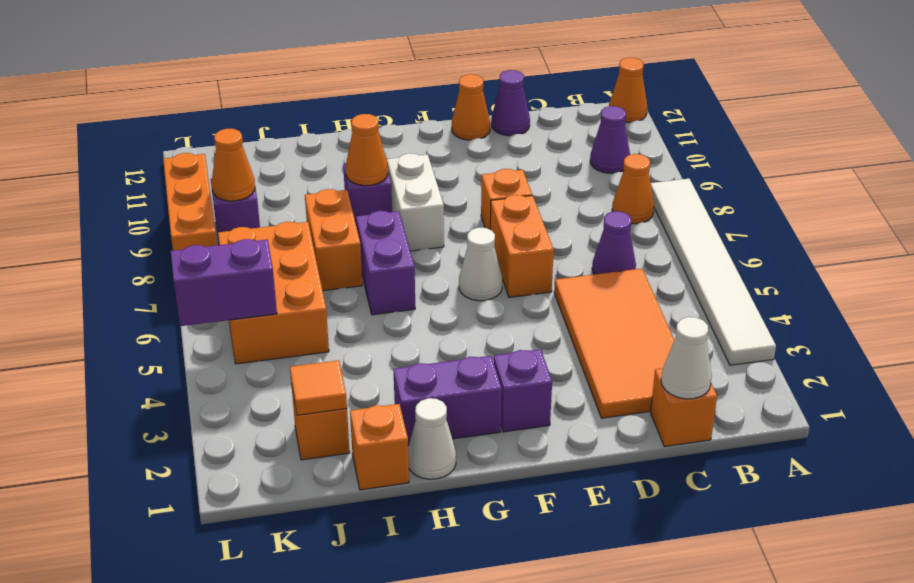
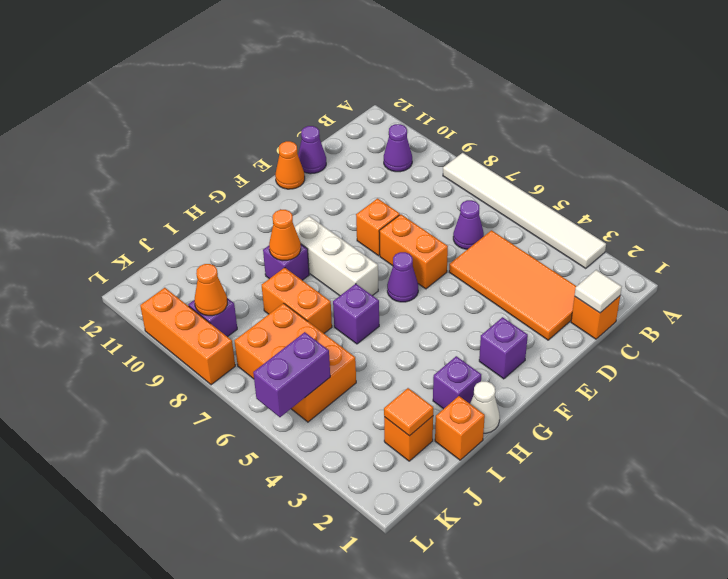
orange 1x1 cone [609,58,647,122] -> none
orange 1x1 cone [612,154,654,224] -> none
white 1x1 cone [661,317,712,399] -> white 1x1 tile [575,270,622,313]
white 1x1 cone [459,228,502,301] -> purple 1x1 cone [387,252,418,302]
purple 1x2 brick [393,356,502,445] -> purple 1x1 brick [433,356,481,409]
white 1x2 brick [387,153,444,251] -> white 1x3 brick [295,216,378,296]
purple 1x2 brick [356,211,415,315] -> purple 1x1 brick [333,284,379,344]

